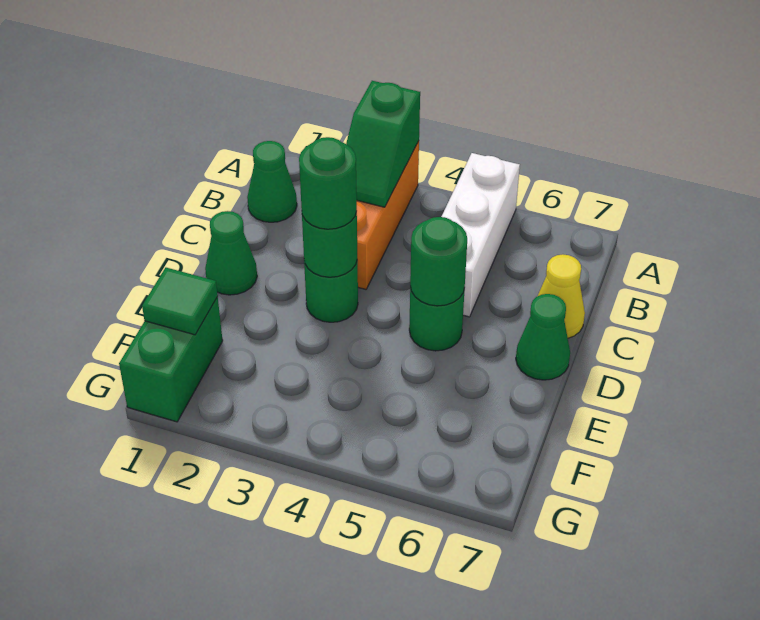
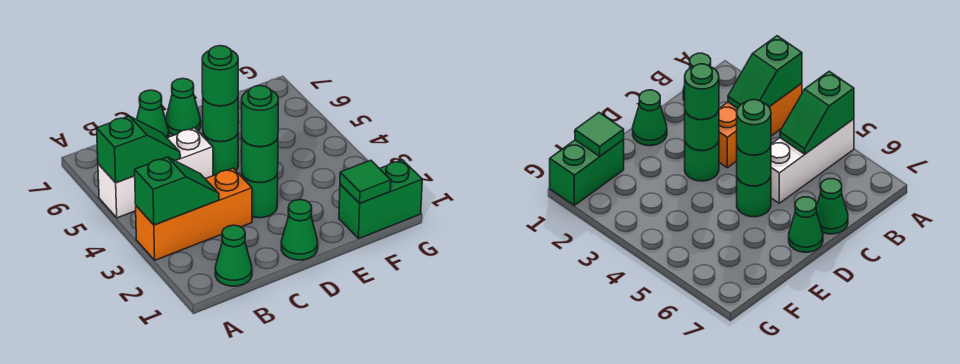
none -> green 1x2 slope [97,116,180,183]
yellow 1x1 cone [538,254,585,338] -> green 1x1 cone [137,90,169,138]
none -> green 1x1 round brick [202,46,238,106]

